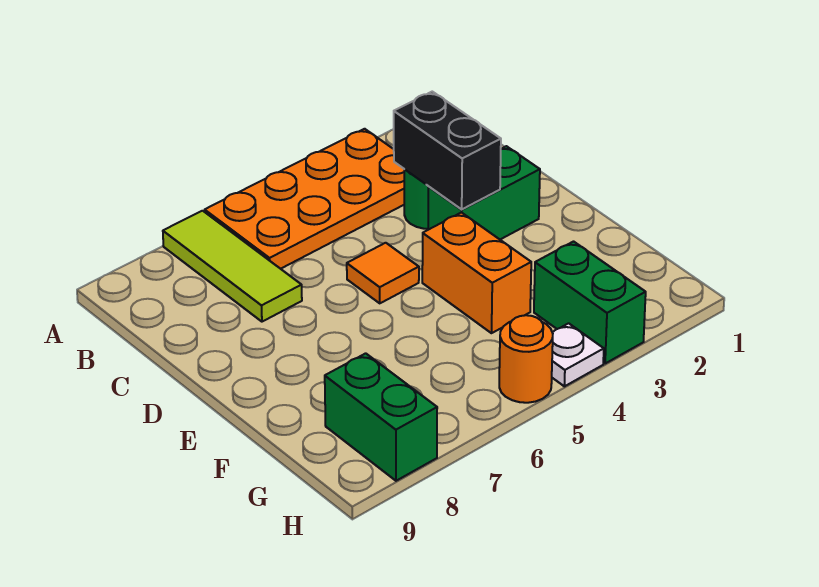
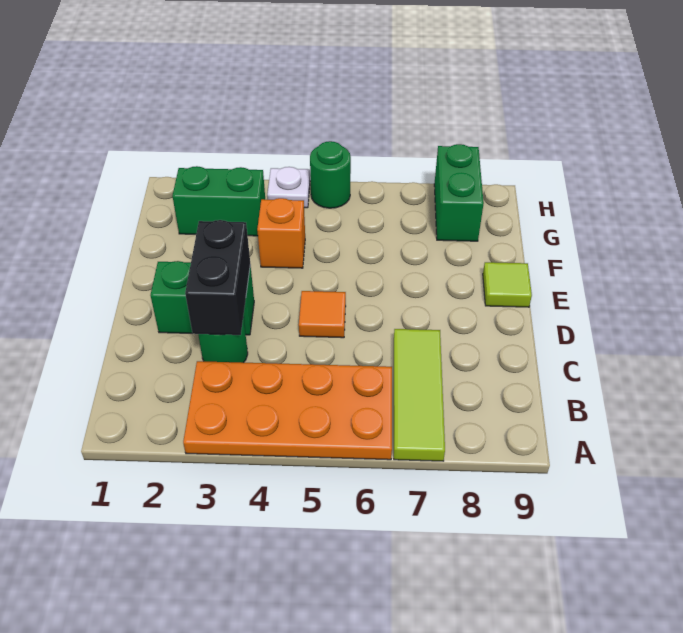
orange 1x2 brick [422,212,531,333] -> orange 1x1 brick [257,198,305,268]
none -> lime 1x1 tile [483,262,532,307]
green 1x2 brick [534,242,646,363] -> green 1x2 brick turned to [172,166,265,236]
orange 1x1 round brick [499,315,553,403] -> green 1x1 round brick [310,141,351,208]

